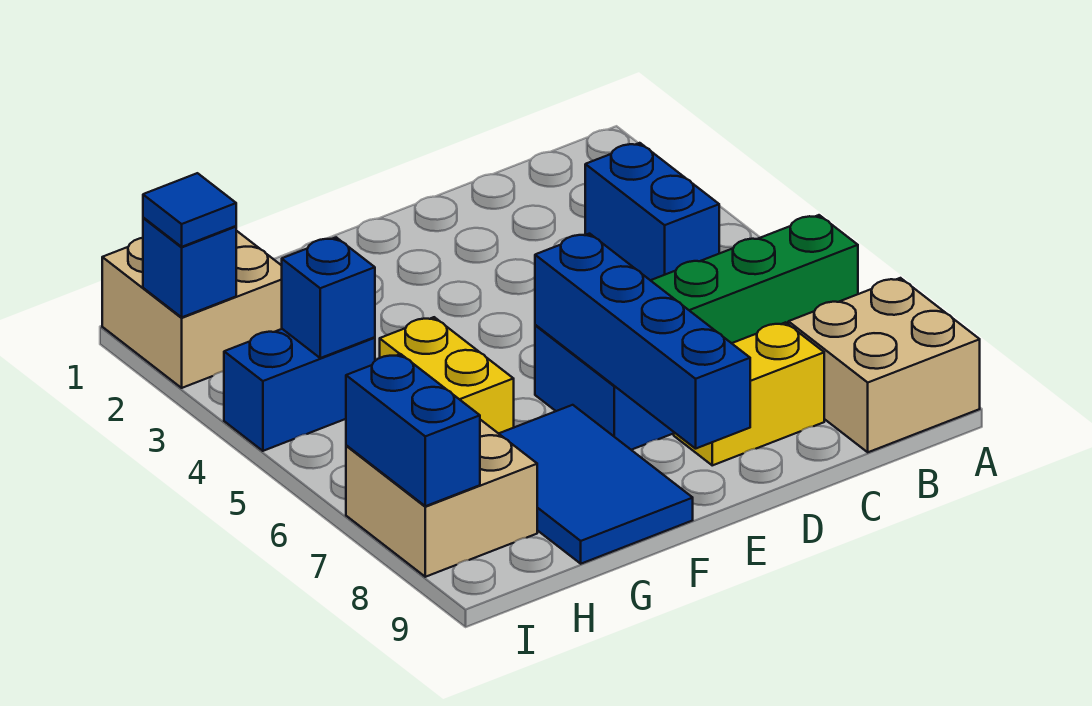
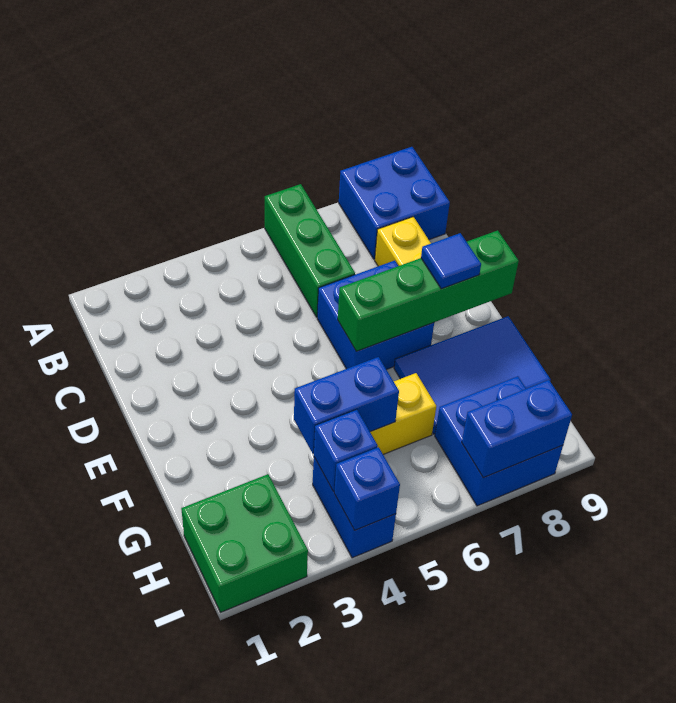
tan 2x2 brick [788,278,980,452] -> blue 2x2 brick [339,147,450,259]
blue 1x2 brick [585,143,719,280] -> blue 1x2 brick moved to [294,357,399,454]
blue 1x4 brick [535,234,750,449] -> green 1x4 brick [338,230,519,351]
tan 2x2 brick [102,231,282,388] -> green 2x2 brick [181,474,308,612]
tan 2x2 brick [346,420,537,577] -> blue 2x2 brick [435,376,563,506]
blue 1x1 brick [143,218,236,317] -> blue 1x1 brick moved to [334,447,400,530]
blue 1x1 tile [143,173,236,247] -> blue 1x1 tile moved to [421,233,481,289]

